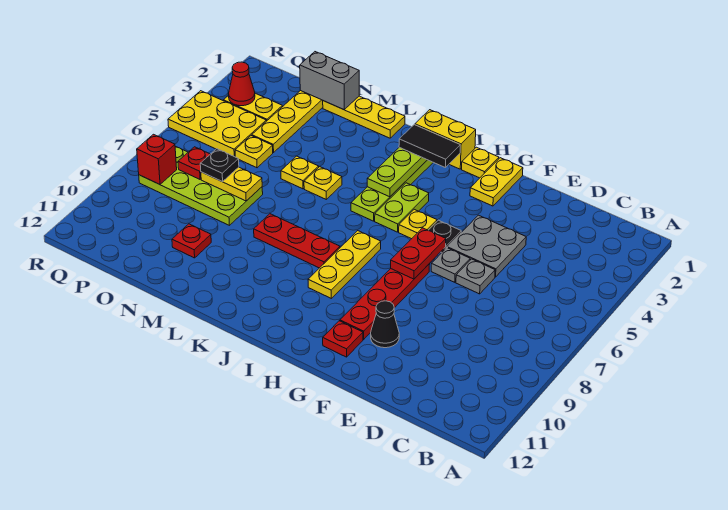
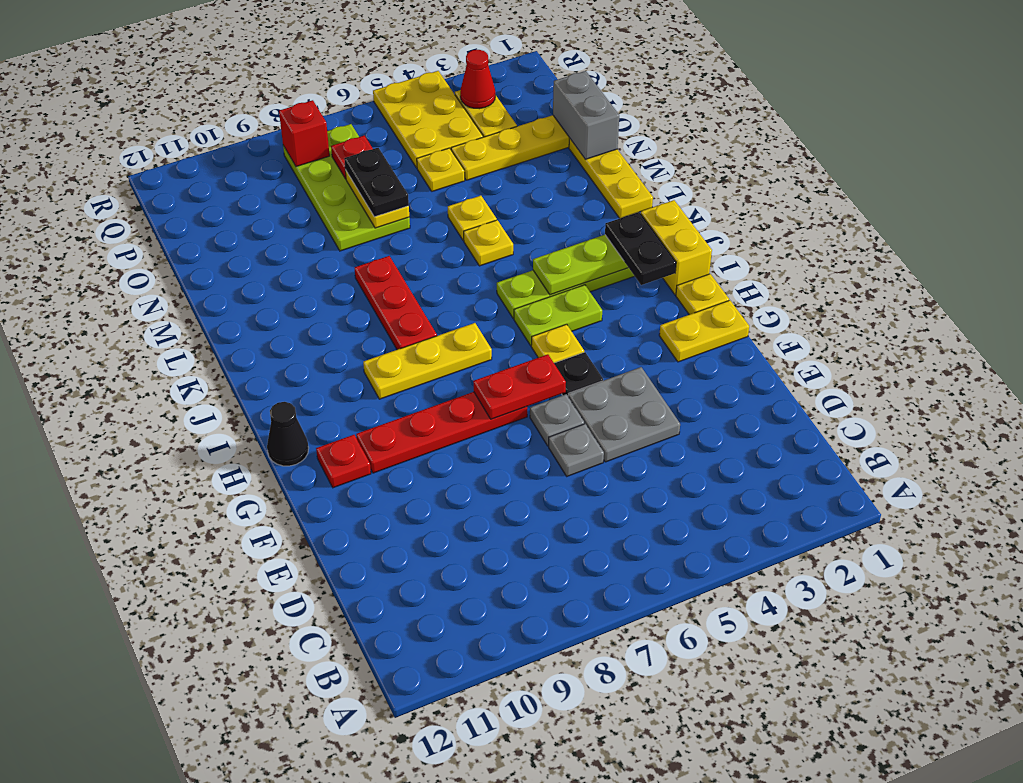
black 1x1 cone [371,301,399,348] -> black 1x1 cone moved to [267,402,309,466]
black 1x2 tile [399,125,460,167] -> black 1x2 plate [605,212,676,285]
red 1x1 plate [172,224,211,258] -> none
black 1x1 plate [200,149,239,182] -> black 1x2 plate [344,148,409,217]

